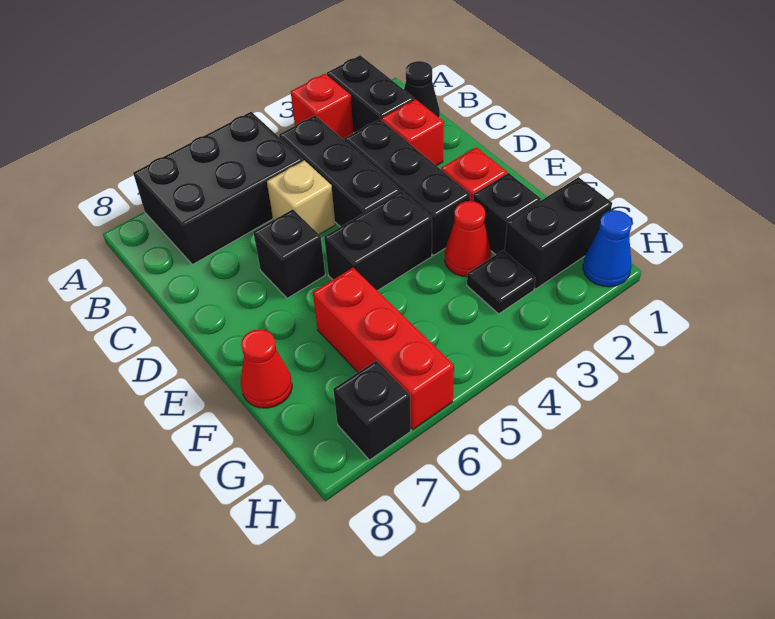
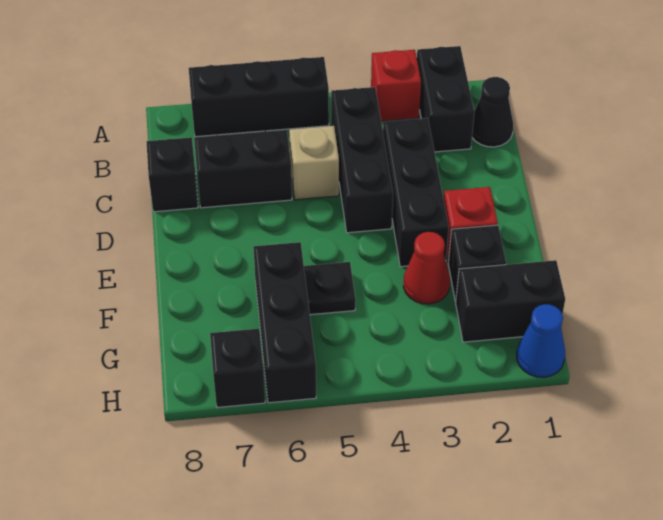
black 2x3 brick [133,112,303,265] -> black 1x3 brick [189,57,329,137]
red 1x1 brick [382,99,444,166] -> none
black 1x1 brick [253,209,325,298] -> black 1x1 brick moved to [146,137,198,212]
black 1x2 brick [324,191,432,291] -> black 1x2 brick moved to [194,130,292,208]
red 1x3 brick [313,268,454,430] -> black 1x3 brick [253,242,316,403]
red 1x1 cone [241,329,292,408] -> none
black 1x1 plate [467,251,535,314] -> black 1x1 plate moved to [304,262,356,315]

